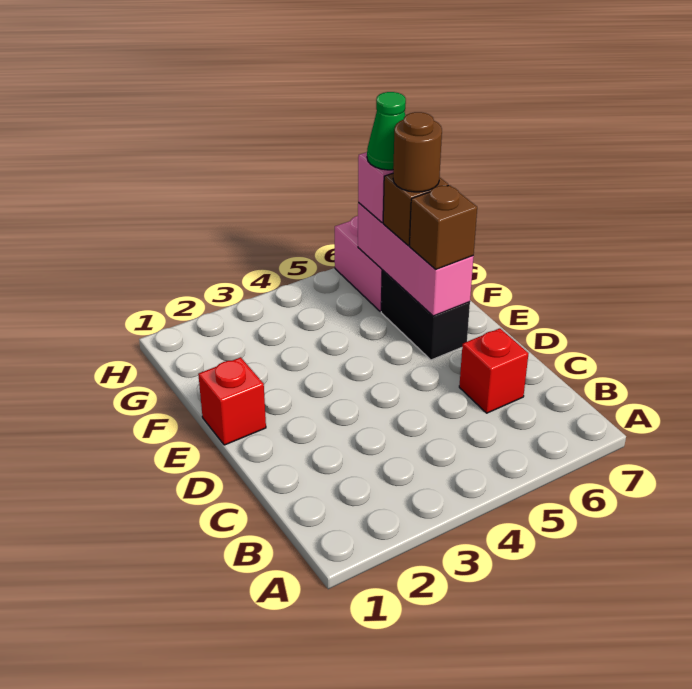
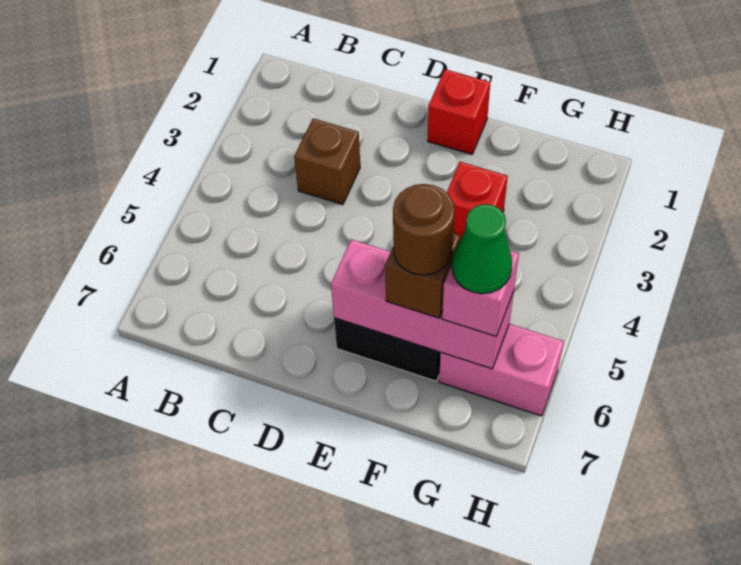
red 1x1 brick [459,328,528,413] -> red 1x1 brick moved to [447,162,508,240]
brown 1x1 brick [410,185,477,269] -> brown 1x1 brick moved to [294,118,360,205]

